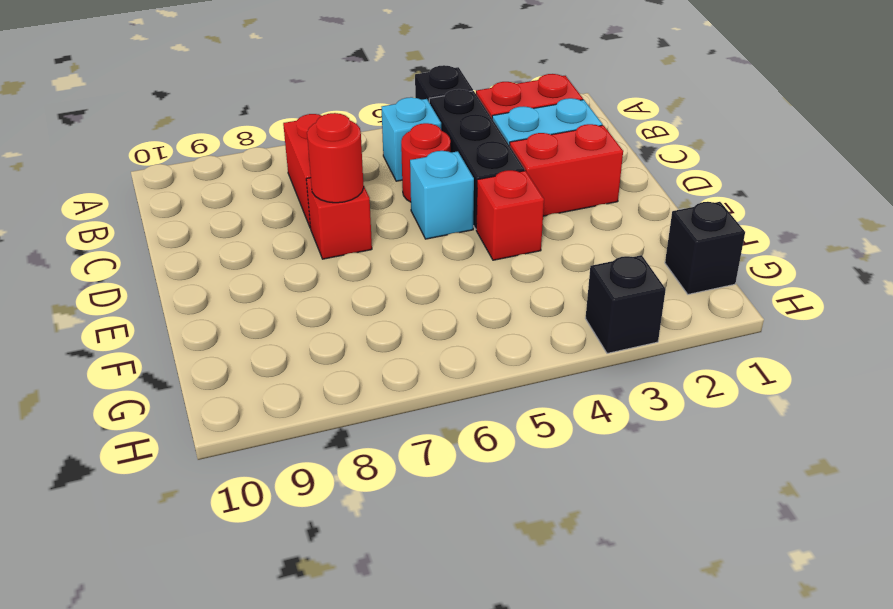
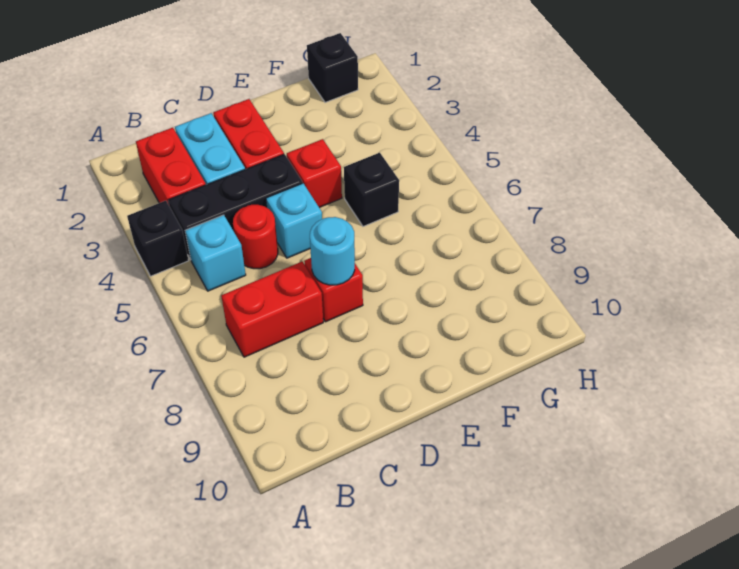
red 1x1 round brick [307,113,364,203] -> cyan 1x1 round brick [310,217,355,285]
black 1x1 brick [586,255,666,353] -> black 1x1 brick moved to [344,153,399,226]

